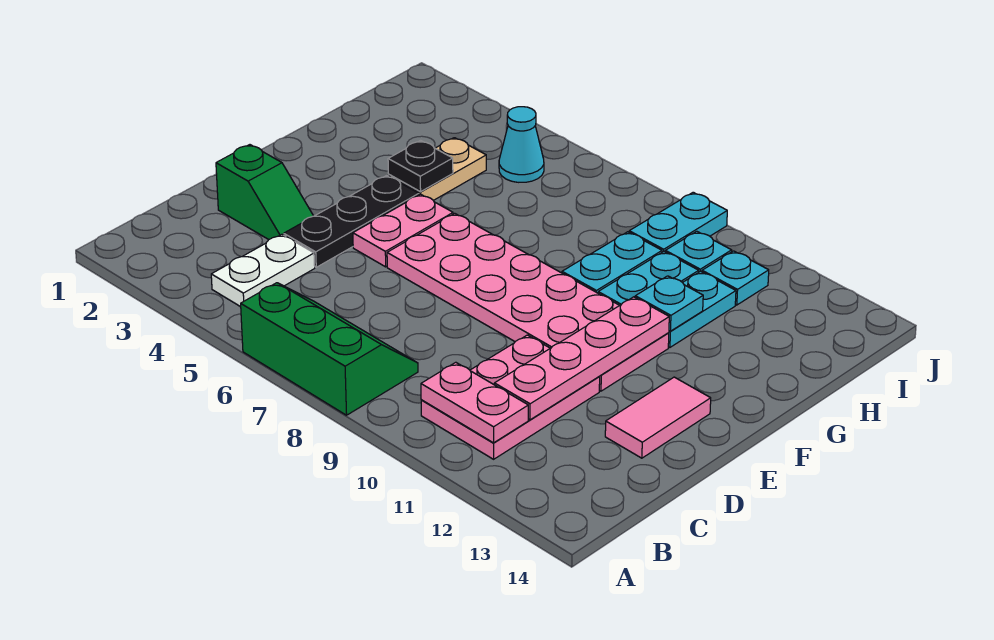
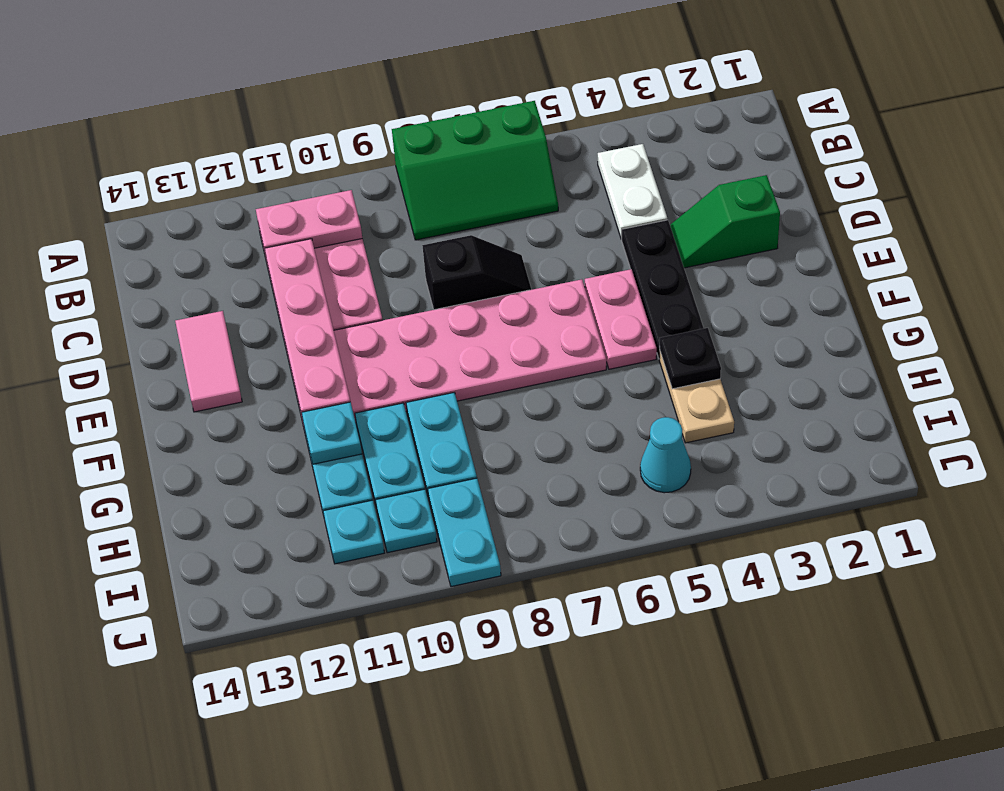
none -> black 1x2 slope [422,235,531,310]

